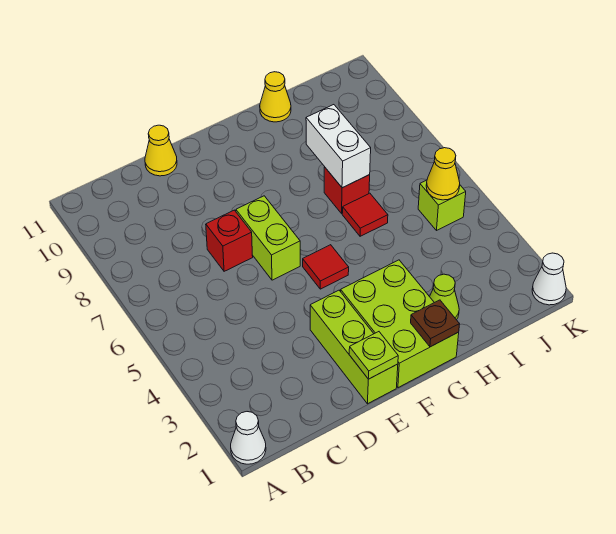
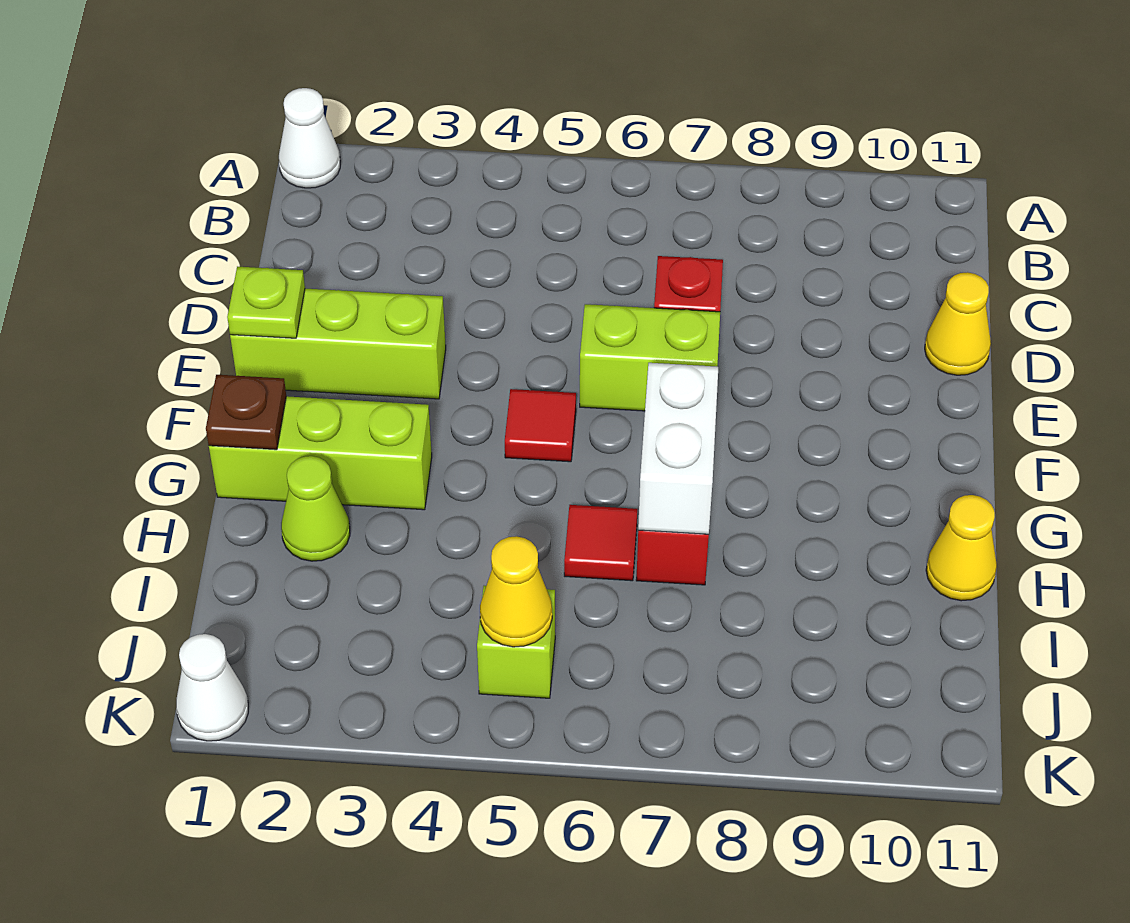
lime 2x3 brick [341,260,459,388] -> lime 1x3 brick [209,396,432,510]
white 1x2 brick [306,105,371,188] -> white 1x2 brick turned to [638,363,718,534]

